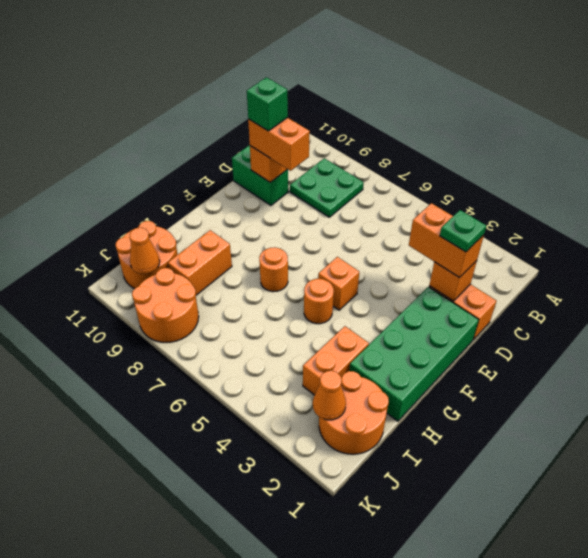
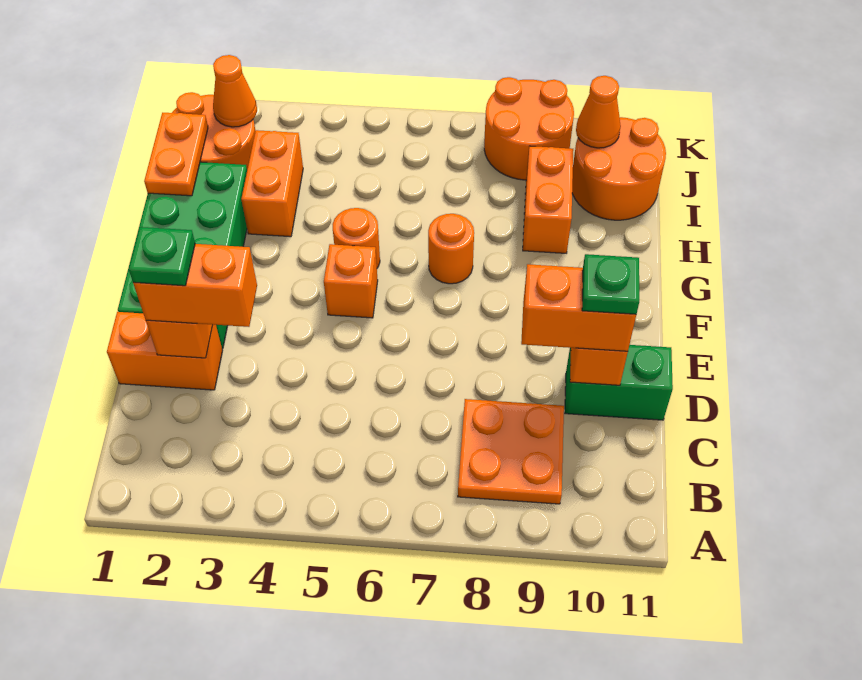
green 2x2 plate [290,158,364,217] -> orange 2x2 plate [458,399,564,504]
green 1x1 brick [247,77,288,131] -> green 1x1 plate [582,254,639,314]
none -> orange 1x2 plate [144,113,208,196]

